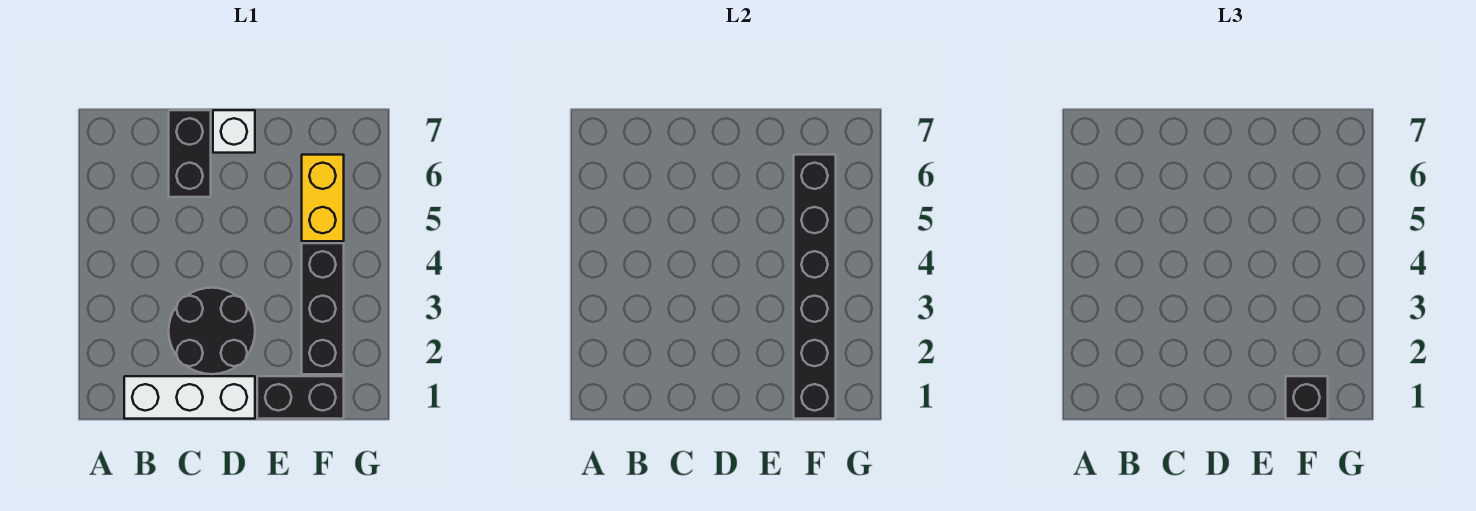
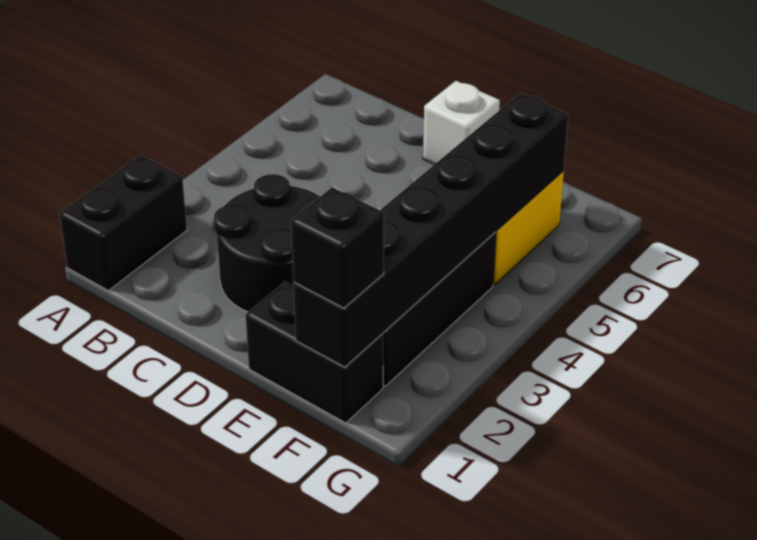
white 1x3 brick [124,376,255,419] -> none
black 1x2 brick [169,110,211,197] -> black 1x2 brick moved to [59,155,187,291]

